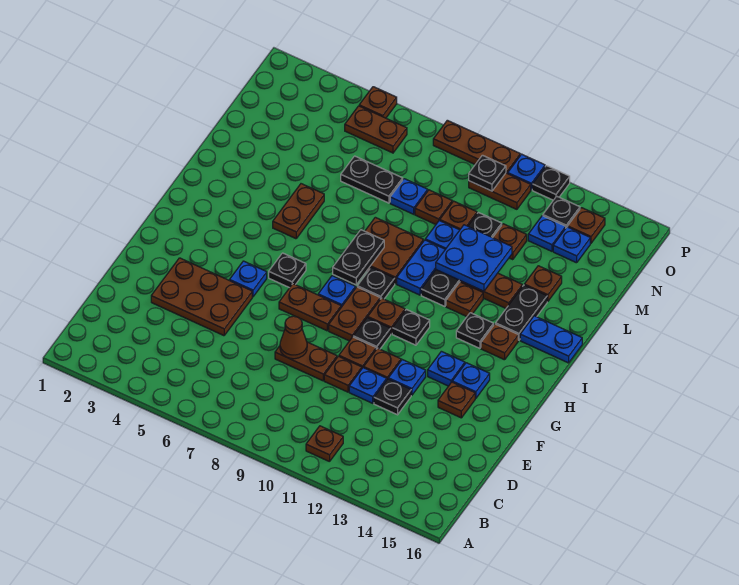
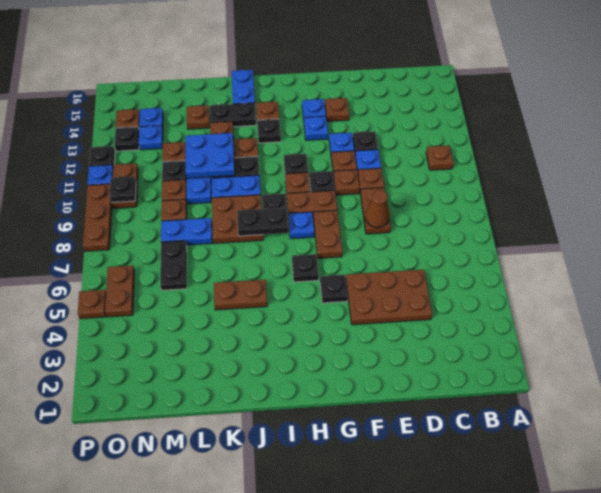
brown 2x3 plate [151,258,252,336] -> brown 2x3 plate turned to [346,270,432,325]
blue 1x1 plate [230,261,267,297] -> black 1x1 plate [320,275,348,303]
blue 1x1 plate [390,179,428,214] -> blue 1x2 plate [161,218,212,245]

